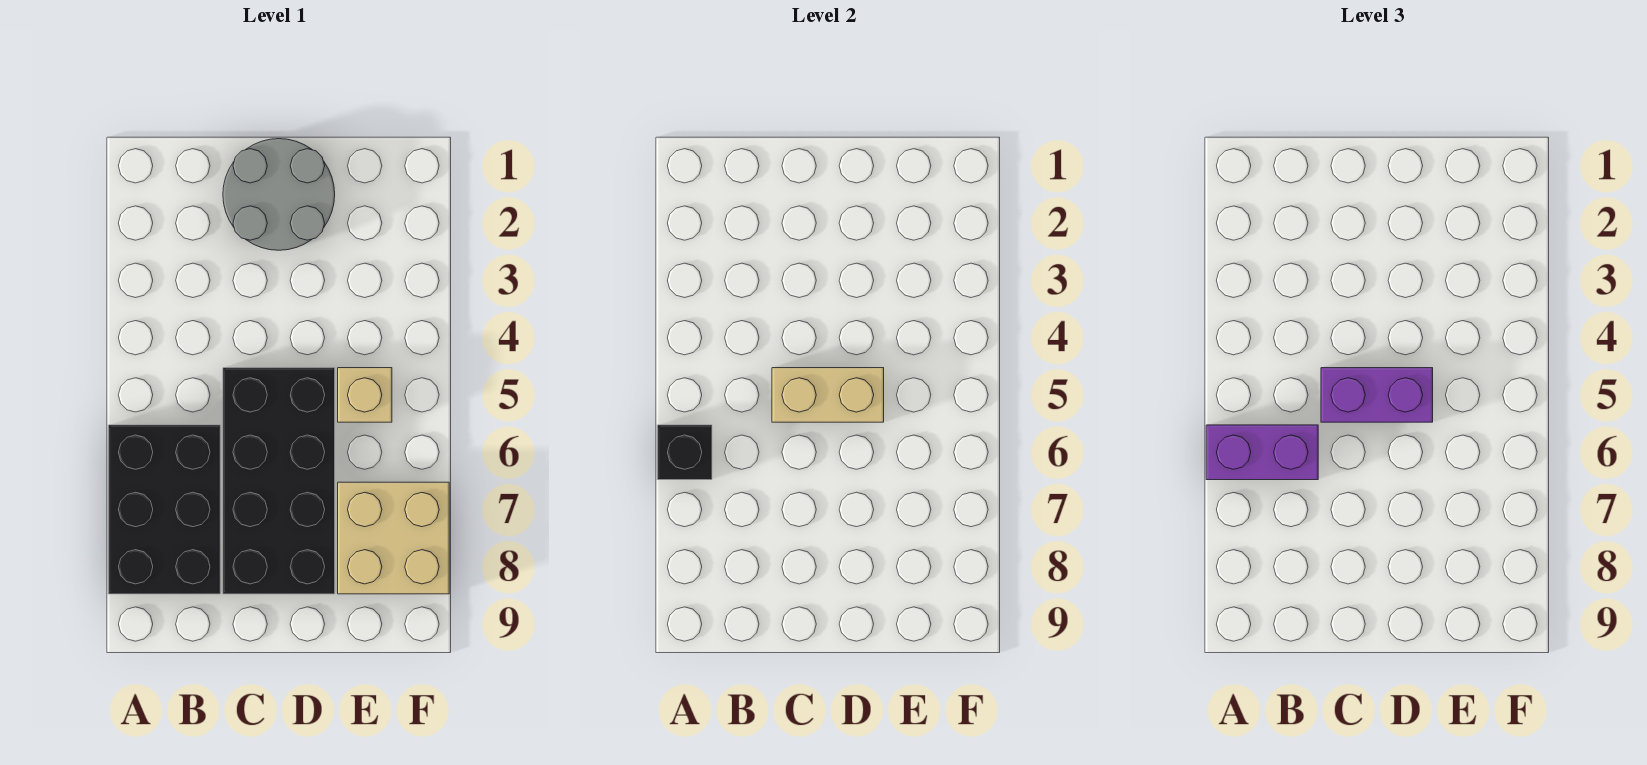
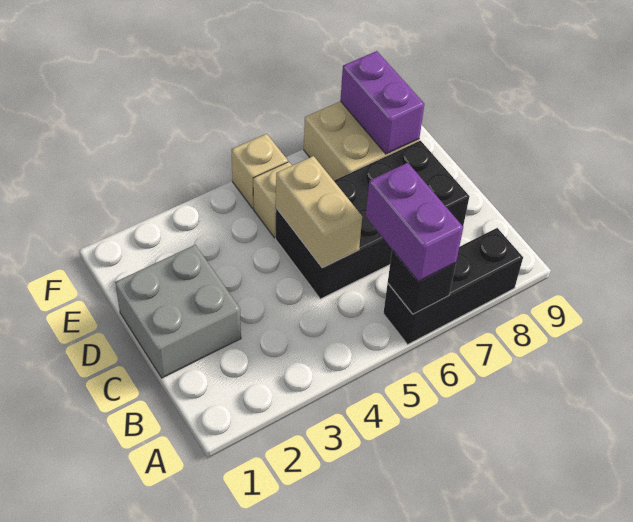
black 2x3 brick [108,425,220,594] -> black 1x3 brick [383,228,523,344]
grey 2x2 round brick [223,139,335,250] -> grey 2x2 brick [115,245,241,378]
purple 1x2 brick [1321,368,1433,422] -> purple 1x2 brick moved to [340,51,424,154]
none -> tan 1x1 brick [231,134,288,208]

